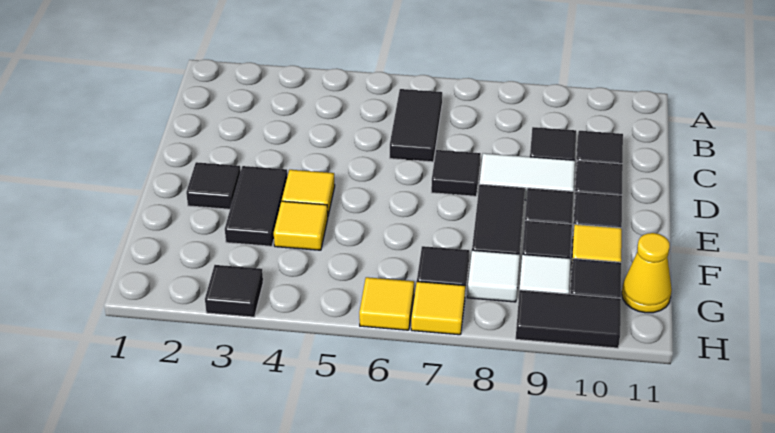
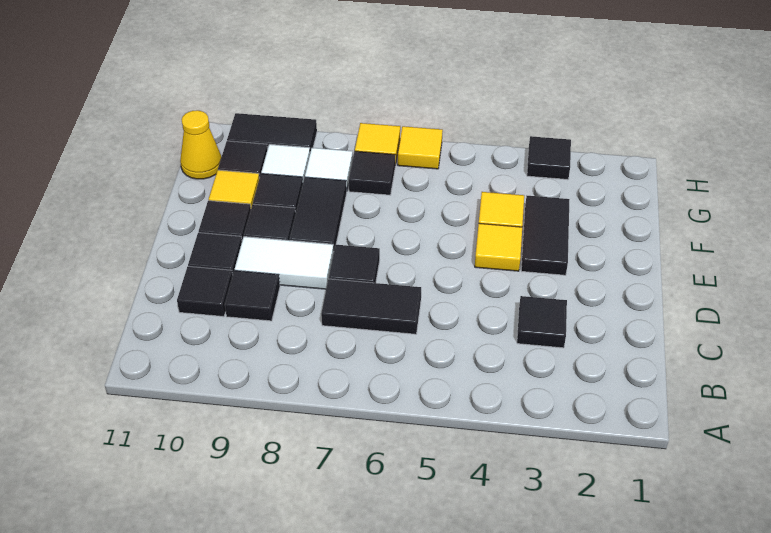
black 1x2 tile [390,89,442,162] -> black 1x2 tile turned to [321,279,421,334]
black 1x1 tile [186,162,241,209] -> black 1x1 tile moved to [517,296,567,348]

